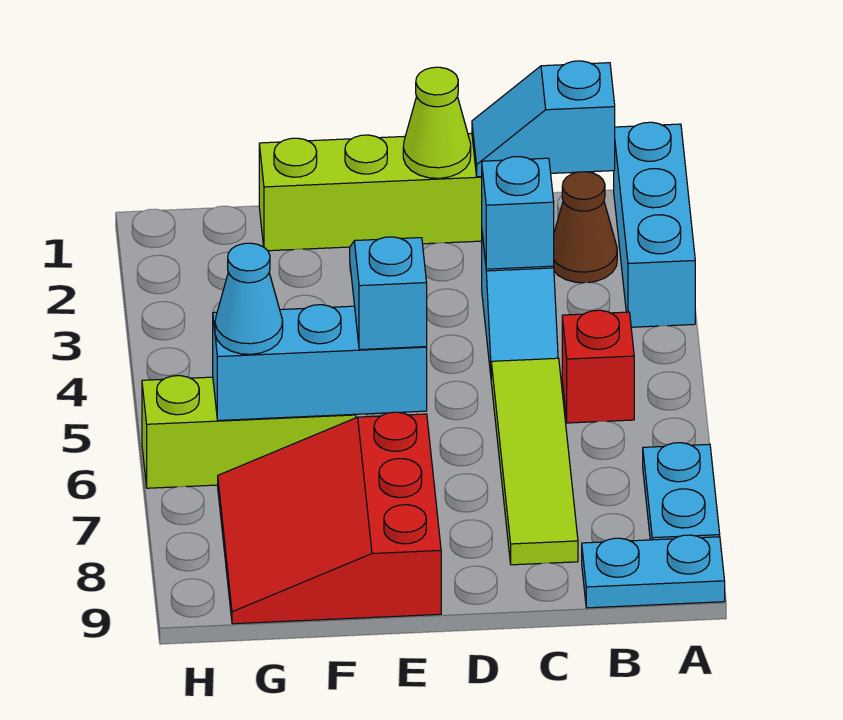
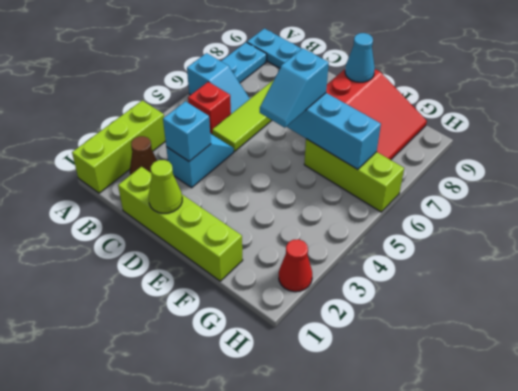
cyan 1x3 brick [614,122,695,327] -> lime 1x3 brick [72,100,166,193]
cyan 1x2 slope [472,61,615,177] -> cyan 1x2 slope moved to [187,53,250,114]
cyan 1x1 cone [215,243,283,354] -> cyan 1x1 cone moved to [345,33,375,82]
none -> red 1x1 cone [279,239,312,292]

